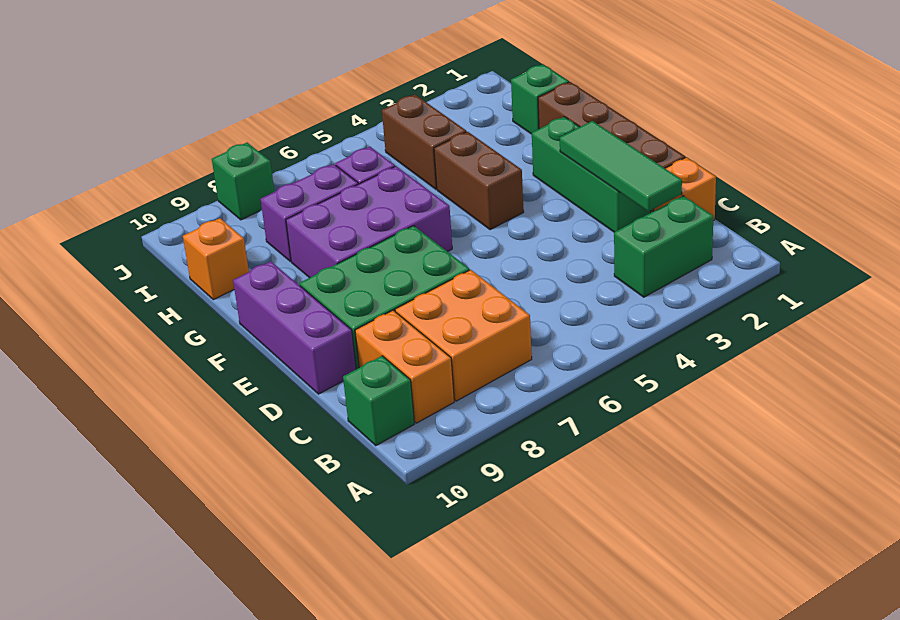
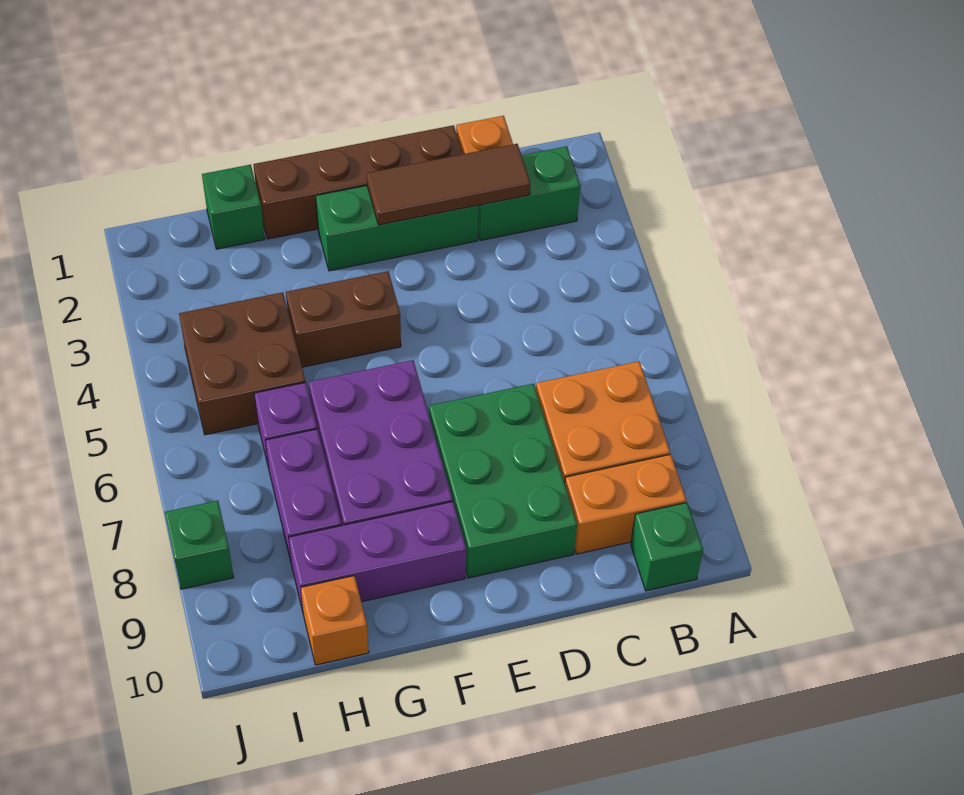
green 1x2 brick [614,196,713,297] -> green 1x2 brick turned to [478,146,580,240]
green 1x3 tile [560,121,682,212] -> brown 1x3 tile [367,144,530,225]
purple 1x3 brick [233,261,356,394] -> purple 1x3 brick moved to [289,502,466,611]
brown 1x2 brick [382,95,466,189] -> brown 2x2 brick [179,292,305,435]

